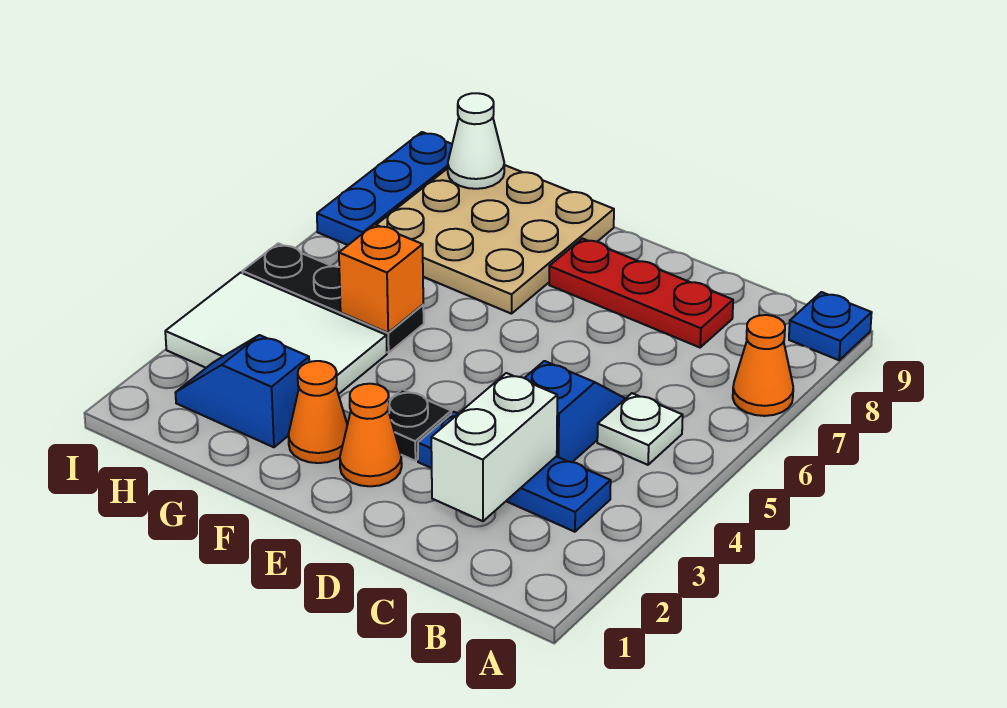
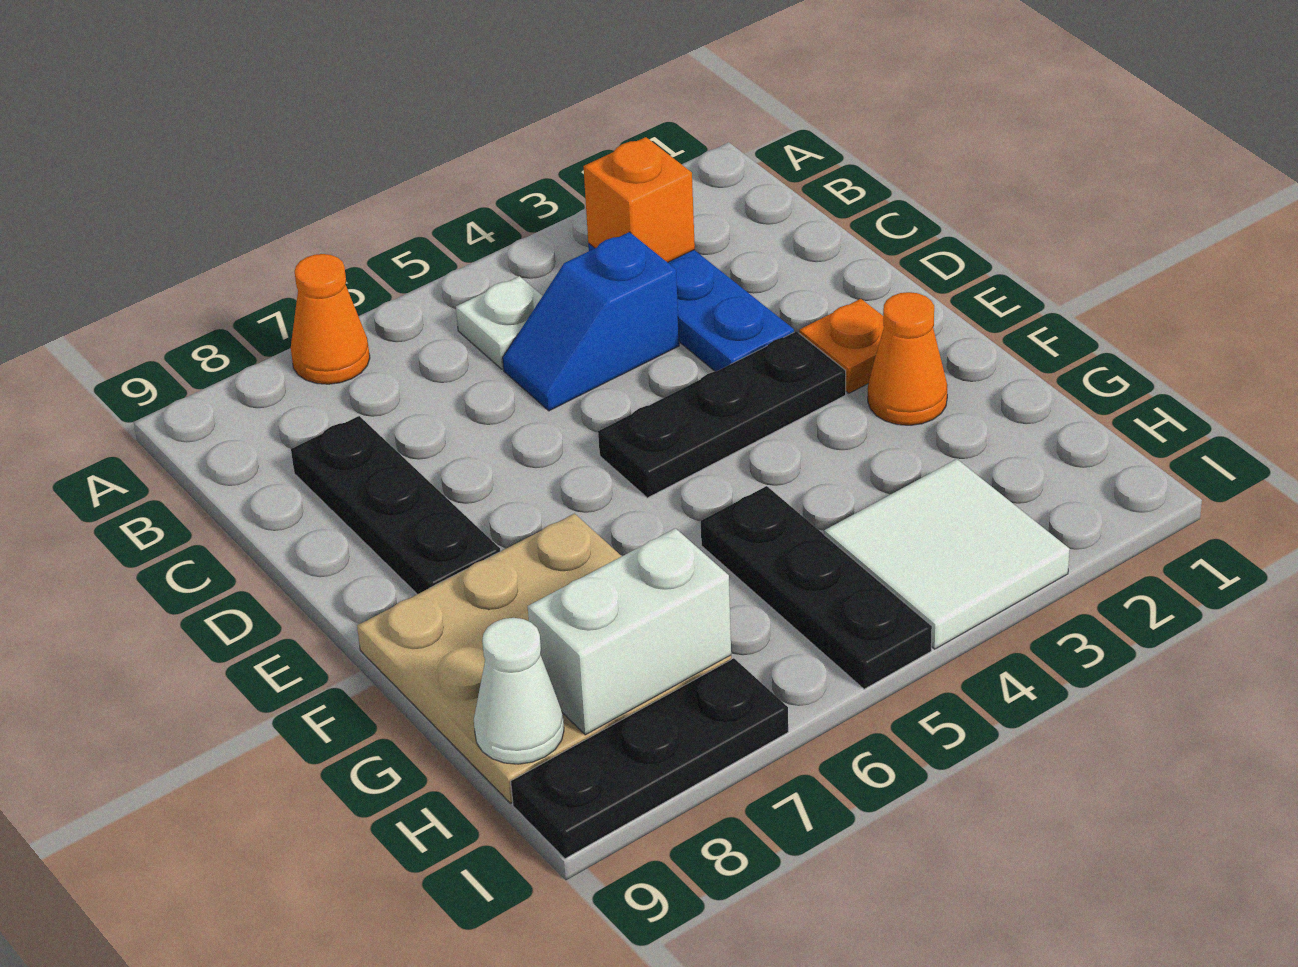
blue 1x1 plate [789,292,872,360] -> none
white 1x2 brick [431,373,557,521] -> white 1x2 brick moved to [528,528,731,735]
red 1x3 plate [549,239,733,347] -> black 1x3 plate [291,416,500,594]
orange 1x1 cone [340,384,402,486] -> orange 1x1 plate [799,299,884,393]
black 1x1 plate [388,389,451,461] -> black 1x3 plate [598,331,846,498]
blue 1x2 slope [175,335,309,447] -> none
white 2x3 tile [165,273,387,394] -> white 2x2 tile [824,459,1070,649]
orange 1x1 brick [339,224,423,333] -> orange 1x1 brick moved to [583,137,695,263]
blue 1x3 plate [317,132,452,245] -> black 1x3 plate [511,658,788,859]

